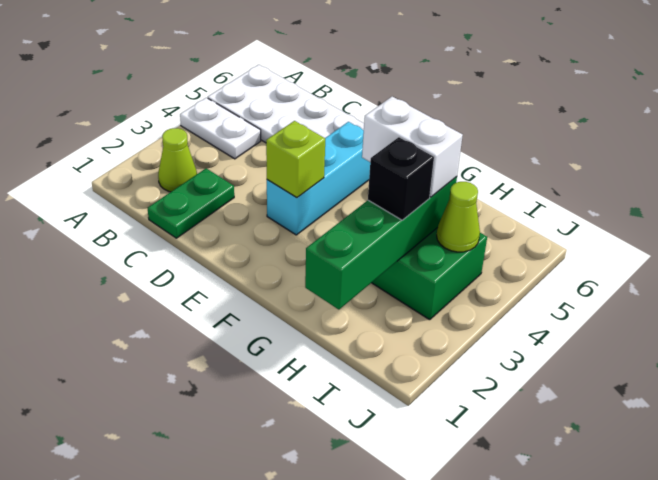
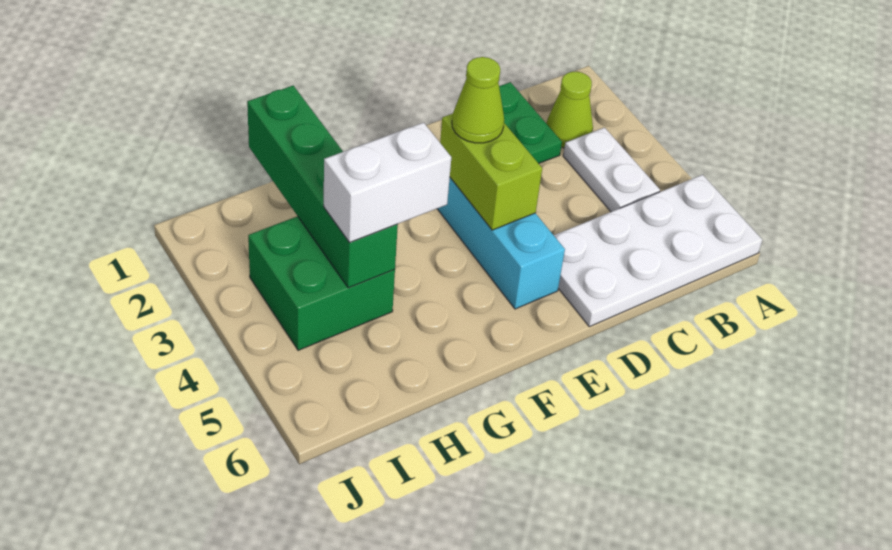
white 1x2 plate [180,98,261,159] -> white 1x2 plate turned to [563,128,660,212]
lime 1x1 brick [266,121,325,197] -> lime 1x2 brick [440,114,542,230]
black 1x1 brick [368,137,434,220] -> none
lime 1x1 cone [437,182,480,252] -> lime 1x1 cone moved to [452,57,504,143]

